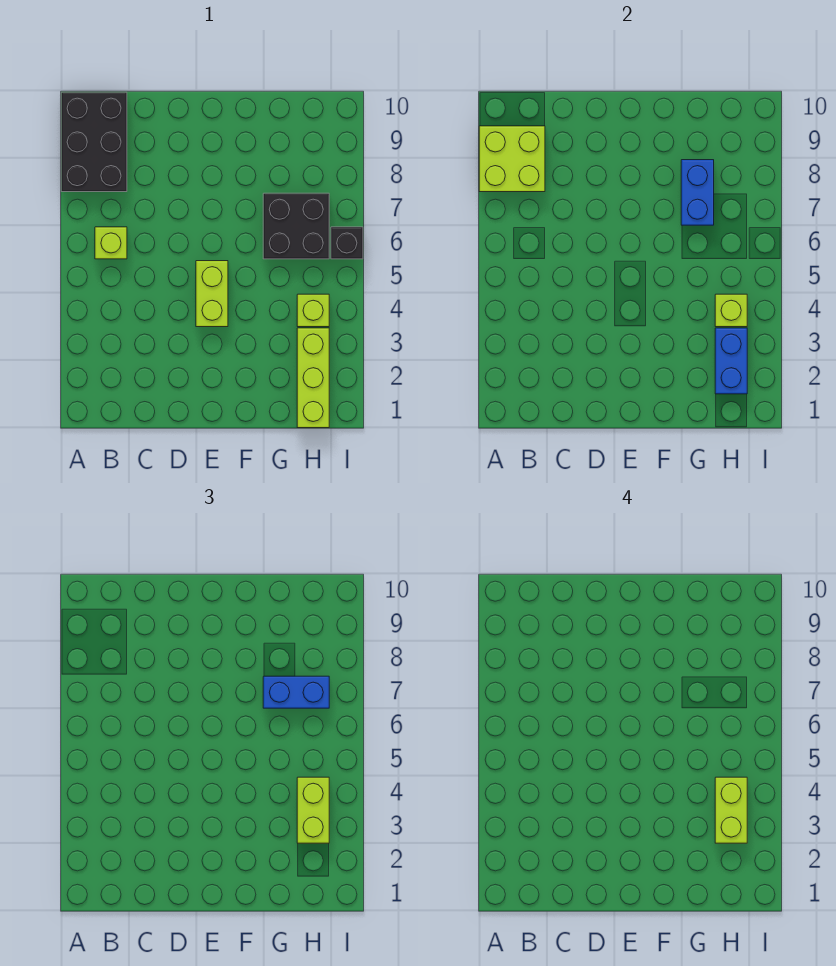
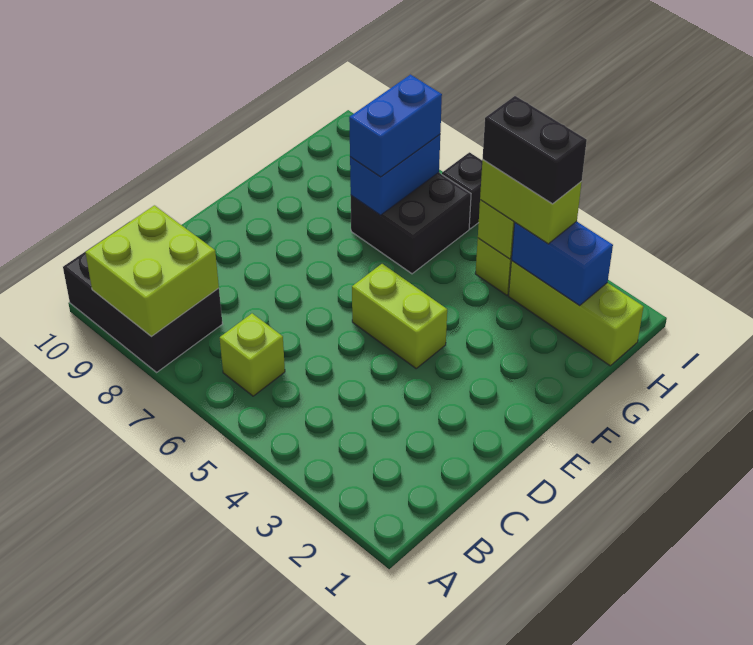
blue 1x2 brick [681,160,714,225] -> blue 1x2 brick turned to [350,135,440,215]
lime 1x2 brick [715,777,747,843] -> black 1x2 brick [483,96,587,204]

